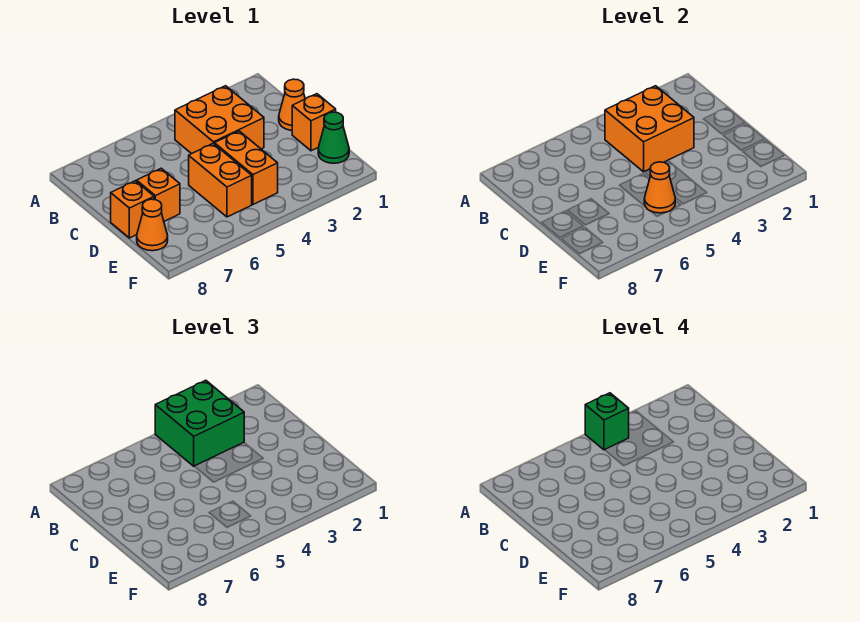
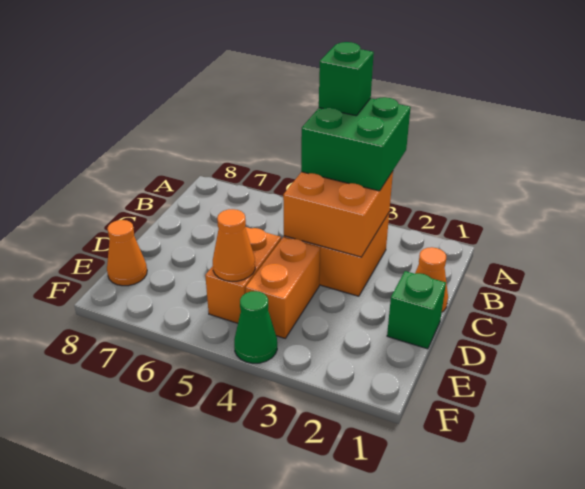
orange 1x1 brick [292,94,336,151] -> green 1x1 brick [387,271,446,349]
orange 1x1 brick [137,168,180,221] -> none
orange 1x1 brick [111,181,154,238] -> none
green 1x1 cone [318,112,349,163] -> green 1x1 cone moved to [234,291,277,363]

